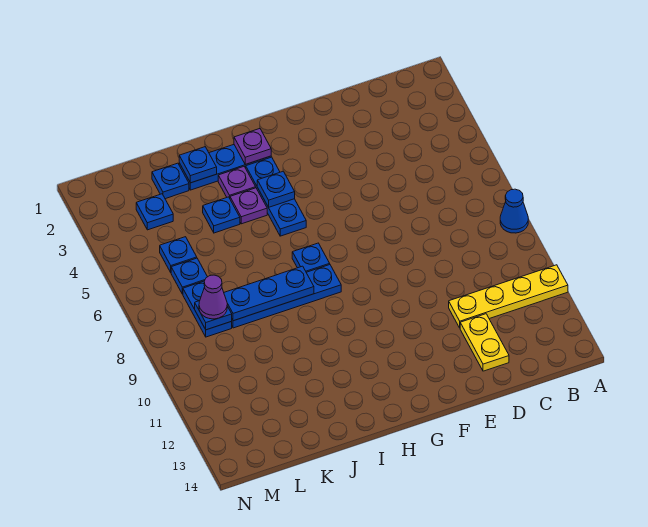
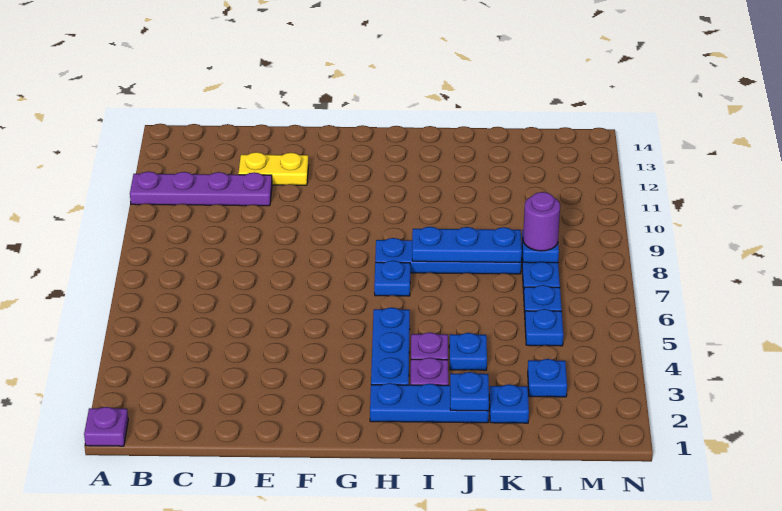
blue 1x1 cone [500,189,528,233] -> none
yellow 1x4 plate [449,265,568,328] -> purple 1x4 plate [130,172,272,206]
yellow 1x2 plate [460,314,509,371] -> yellow 1x2 plate turned to [238,152,309,185]
purple 1x1 plate [234,129,271,164] -> purple 1x1 plate moved to [84,407,128,446]
blue 1x1 plate [257,171,295,207] -> none
purple 1x1 cone [199,275,227,319] -> purple 1x1 round brick [523,192,560,251]

